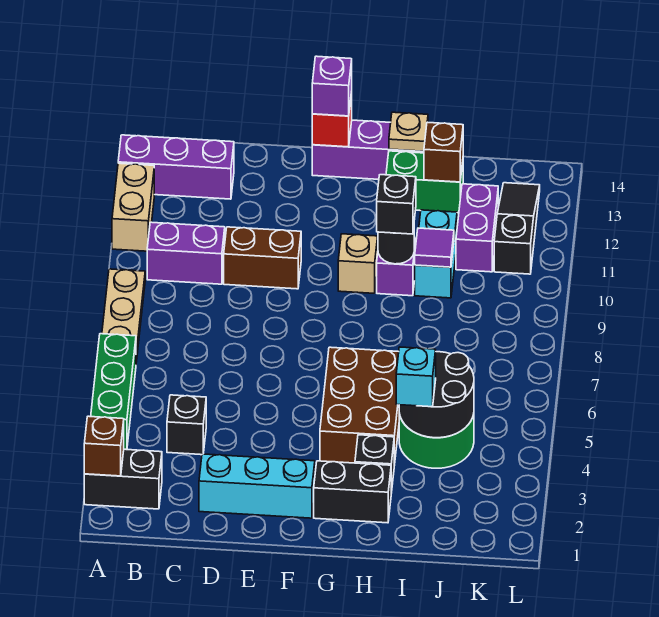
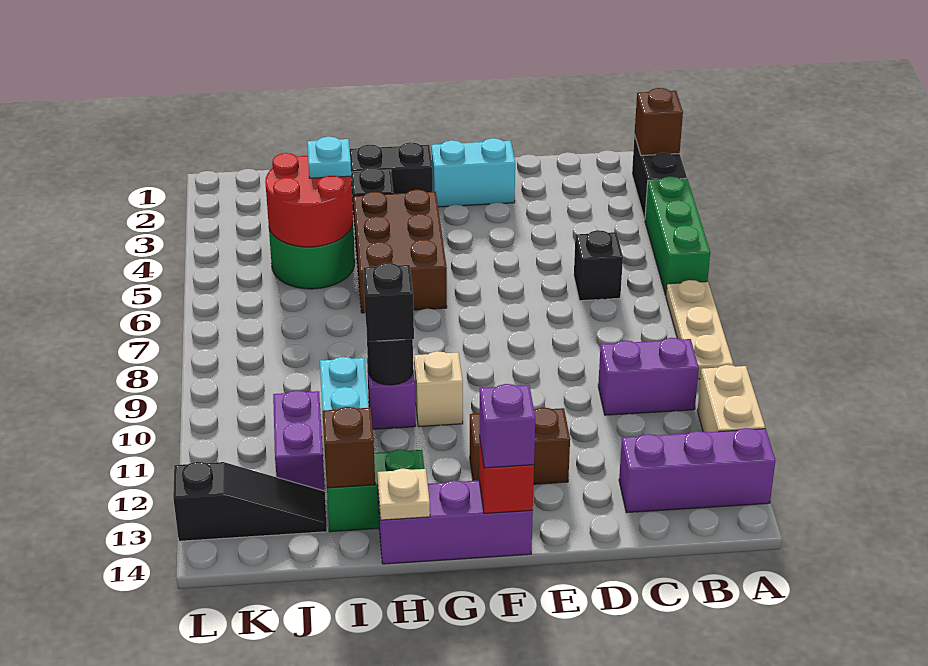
black 1x2 brick [84,449,162,509] -> black 1x2 brick turned to [632,135,687,219]
black 1x1 brick [167,395,206,455] -> black 1x1 brick moved to [574,230,623,301]
cyan 1x3 brick [199,454,315,518] -> cyan 1x2 brick [431,138,515,207]
brown 1x2 brick [224,227,301,289] -> brown 1x2 brick moved to [470,408,570,484]
black 2x2 round brick [399,352,474,438] -> red 2x2 round brick [265,153,353,247]
cyan 1x1 brick [396,347,436,407] -> cyan 1x1 plate [307,136,351,178]
purple 1x1 tile [415,228,454,267] -> none
black 1x3 slope [494,183,540,274] -> black 1x3 slope turned to [173,462,327,541]

